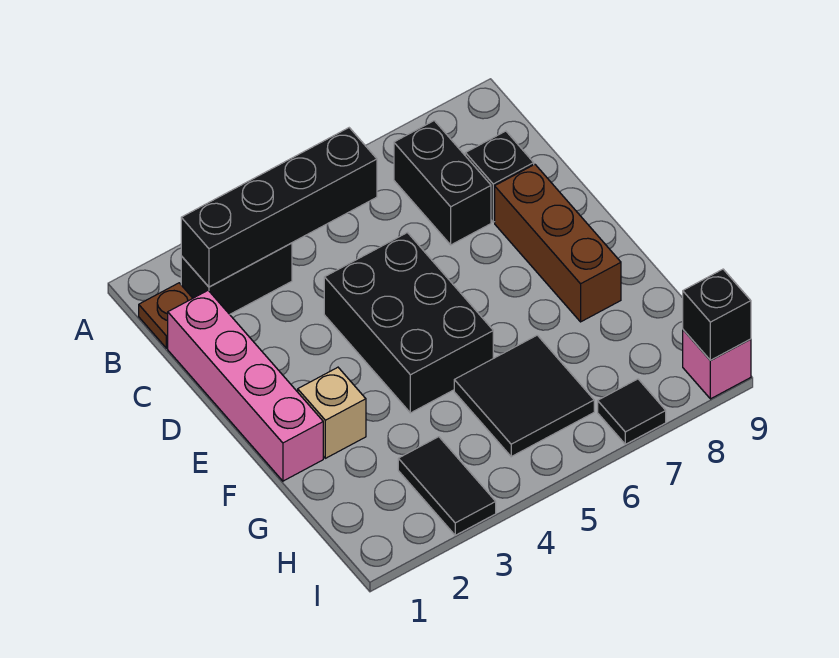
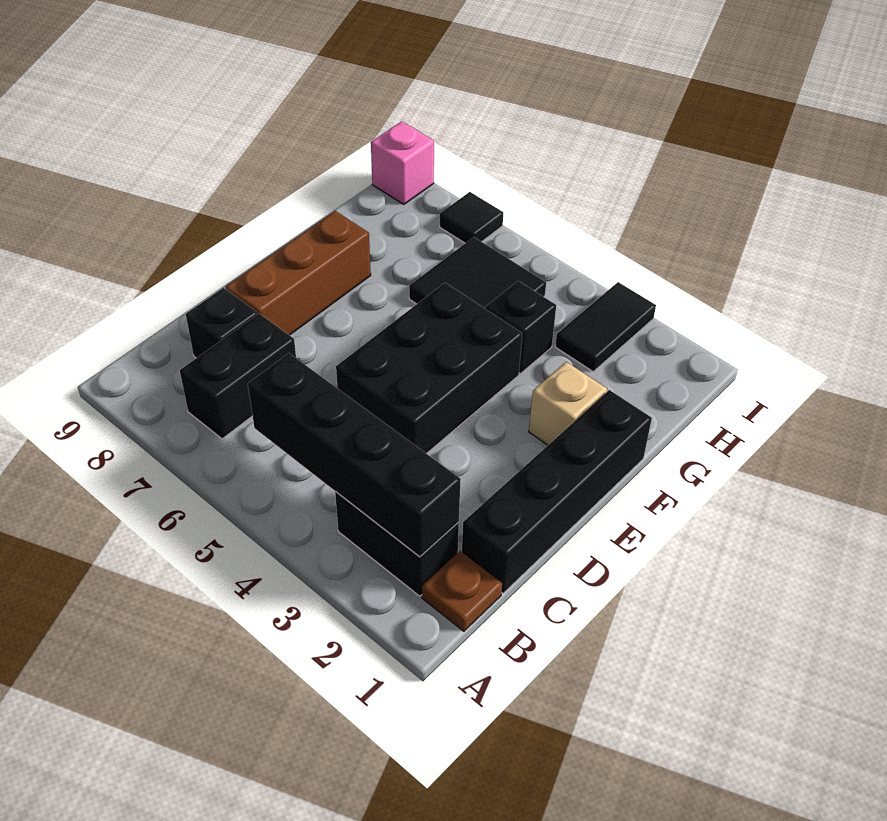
pink 1x4 brick [168,290,323,481] -> black 1x4 brick [462,390,652,593]
black 1x1 brick [683,269,751,360] -> black 1x1 brick moved to [486,281,556,374]

